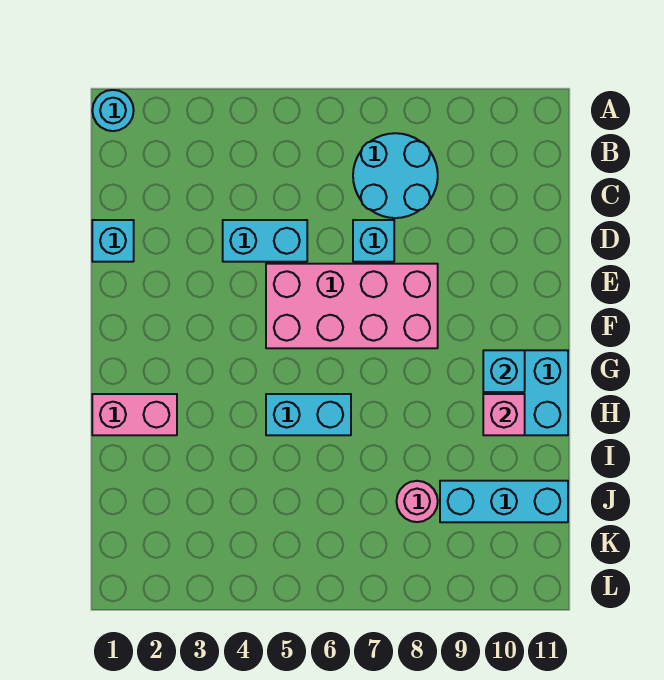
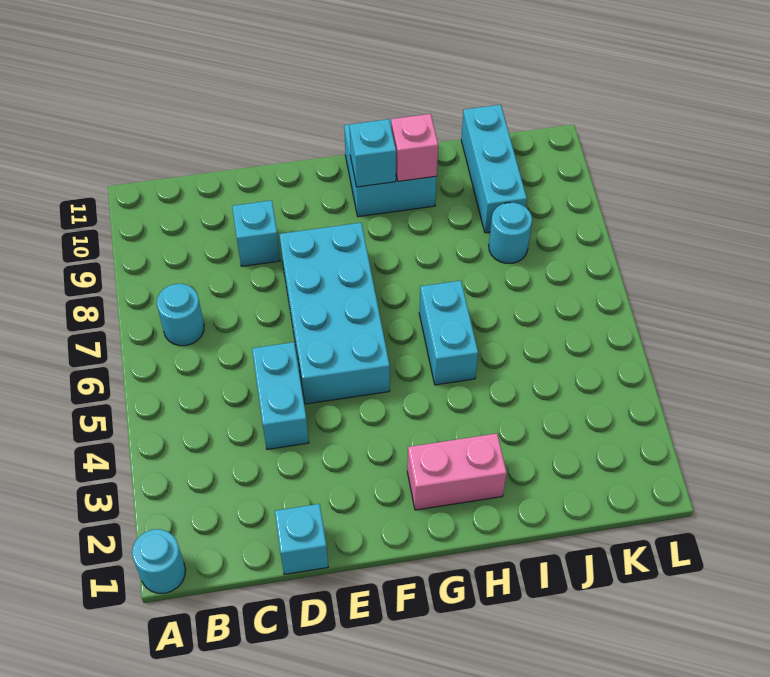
cyan 2x2 round brick [353,133,438,218] -> cyan 1x1 round brick [157,284,204,346]
cyan 1x1 brick [353,220,394,262] -> cyan 1x1 brick moved to [232,200,280,266]
pink 2x4 brick [266,264,438,348] -> cyan 2x4 brick [279,223,390,404]
pink 1x2 brick [92,394,177,435] -> pink 1x2 brick turned to [407,434,507,510]
pink 1x1 round brick [397,481,438,522] -> cyan 1x1 round brick [489,203,532,263]

